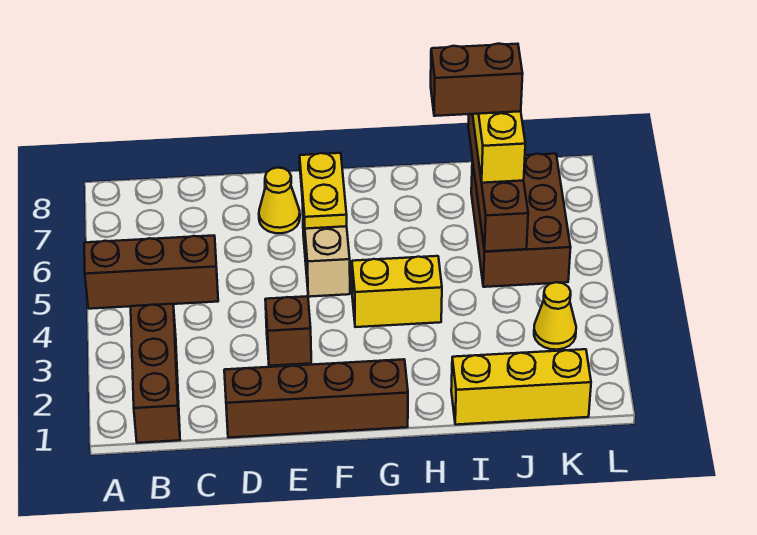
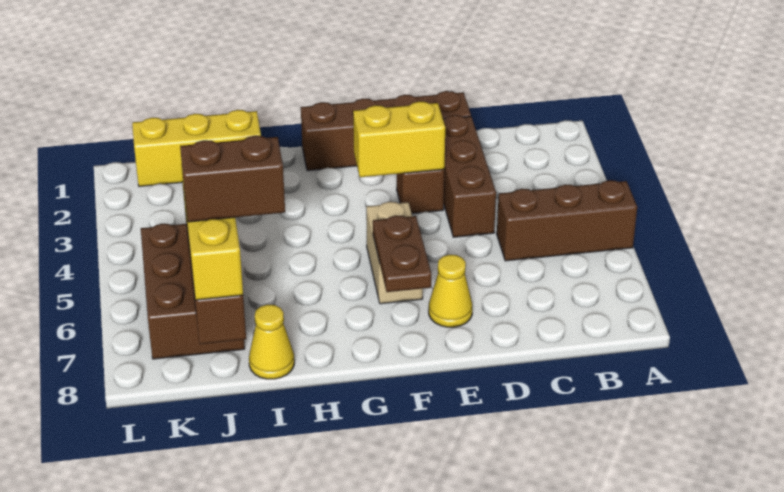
brown 1x3 brick [131,304,180,443] -> brown 1x3 brick moved to [443,115,496,237]
yellow 1x2 plate [300,153,347,229] -> brown 1x2 plate [373,216,431,292]
yellow 1x2 brick [352,256,442,327] -> yellow 1x2 brick moved to [353,101,445,177]
yellow 1x1 cone [534,282,576,350] -> yellow 1x1 cone moved to [249,304,294,379]

